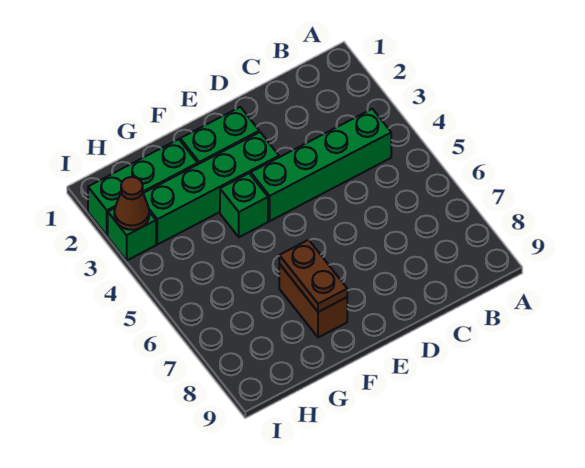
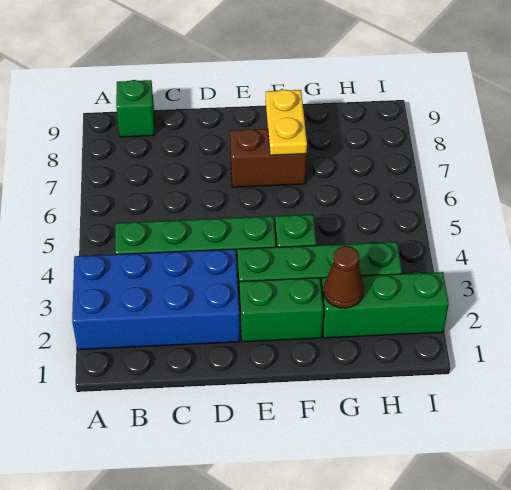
none -> blue 2x4 brick [72,249,240,350]
brown 1x2 brick [279,264,347,337] -> brown 1x2 brick turned to [230,129,307,187]
brown 1x2 plate [279,240,347,312] -> yellow 1x2 plate [265,90,307,155]
green 1x1 brick [108,208,156,260] -> green 1x1 brick moved to [116,80,154,137]
brown 1x1 cone [114,177,149,230] -> brown 1x1 cone moved to [324,246,364,308]

